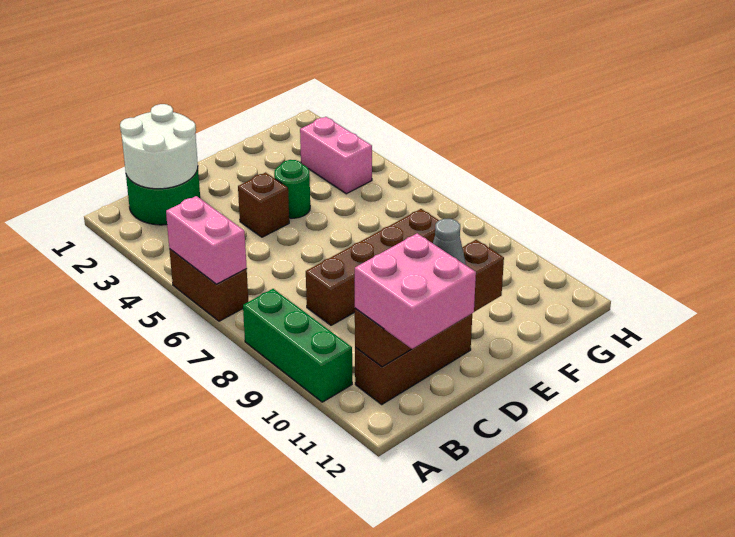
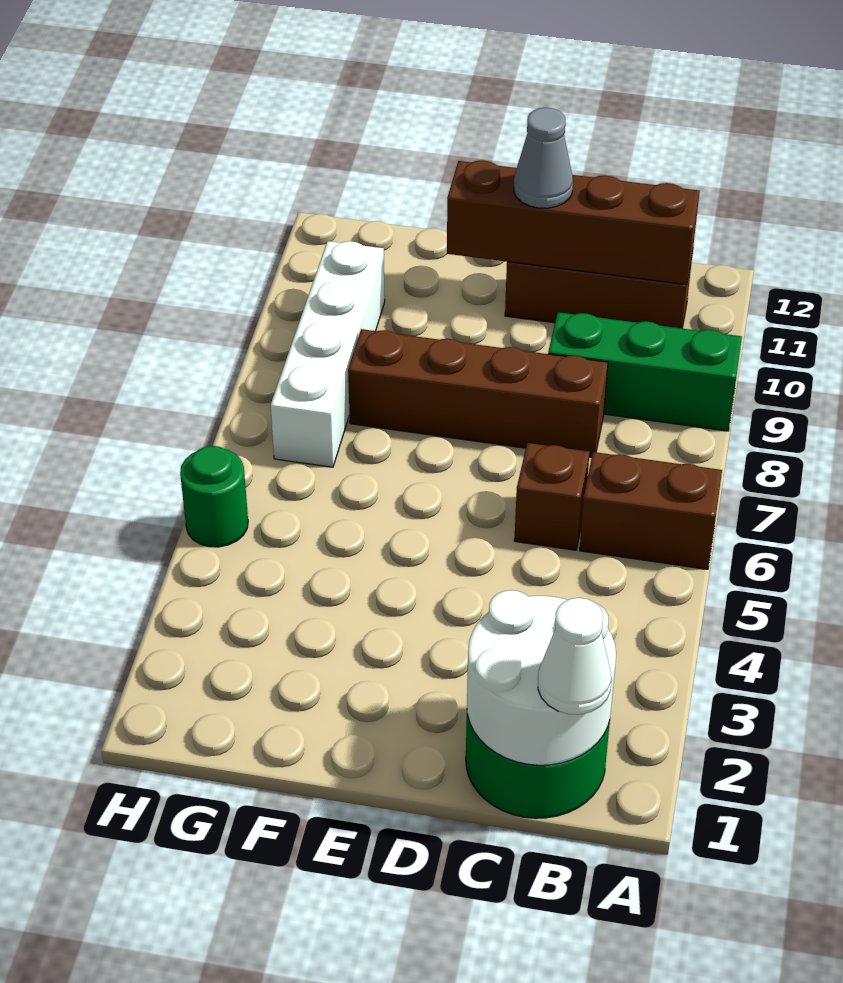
brown 1x2 brick [169,249,248,321] -> brown 1x2 brick turned to [580,452,722,569]
pink 1x2 brick [166,196,247,284] -> none
green 1x3 brick [243,289,352,402] -> green 1x3 brick turned to [548,312,742,431]
none -> white 1x1 cone [538,598,611,714]
pink 2x2 brick [355,233,476,349] -> none
brown 1x1 brick [238,172,289,237] -> brown 1x1 brick moved to [514,443,589,550]
green 1x1 round brick [274,160,310,218] -> green 1x1 round brick moved to [180,446,248,547]
pink 1x2 brick [300,117,372,194] -> none
none -> white 1x4 brick [271,241,385,467]

